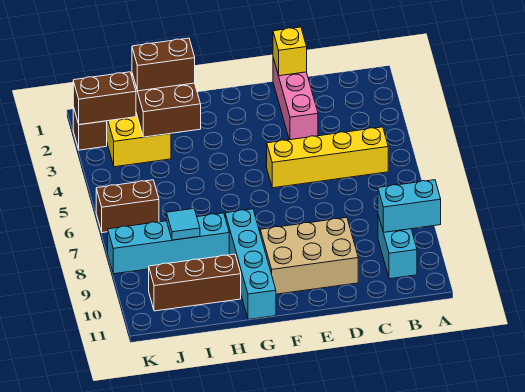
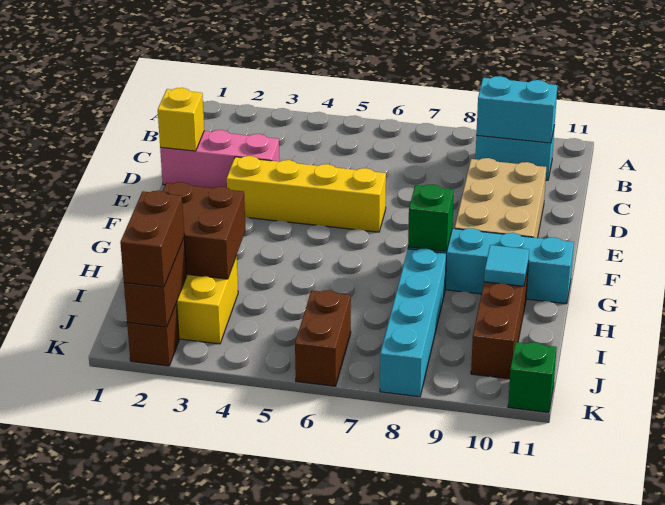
cyan 1x2 brick [378,180,441,233] -> cyan 1x2 brick turned to [476,76,557,143]
yellow 1x4 brick [267,127,388,188] -> yellow 1x4 brick turned to [227,156,386,232]
none -> green 1x1 brick [408,184,454,251]
brown 1x2 brick [132,38,195,91] -> brown 1x2 brick moved to [120,191,184,287]
cyan 1x1 tile [166,209,200,240] -> cyan 1x1 tile moved to [484,245,529,286]
none -> green 1x1 brick [508,342,557,413]

